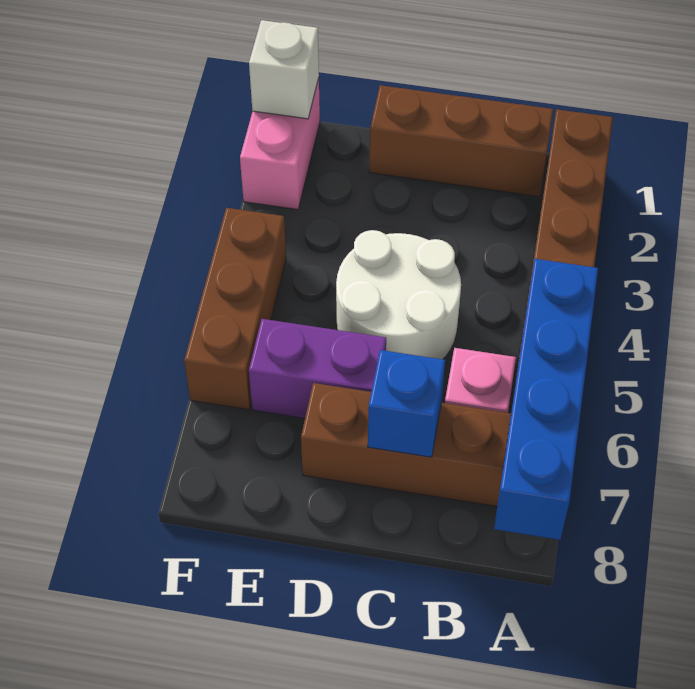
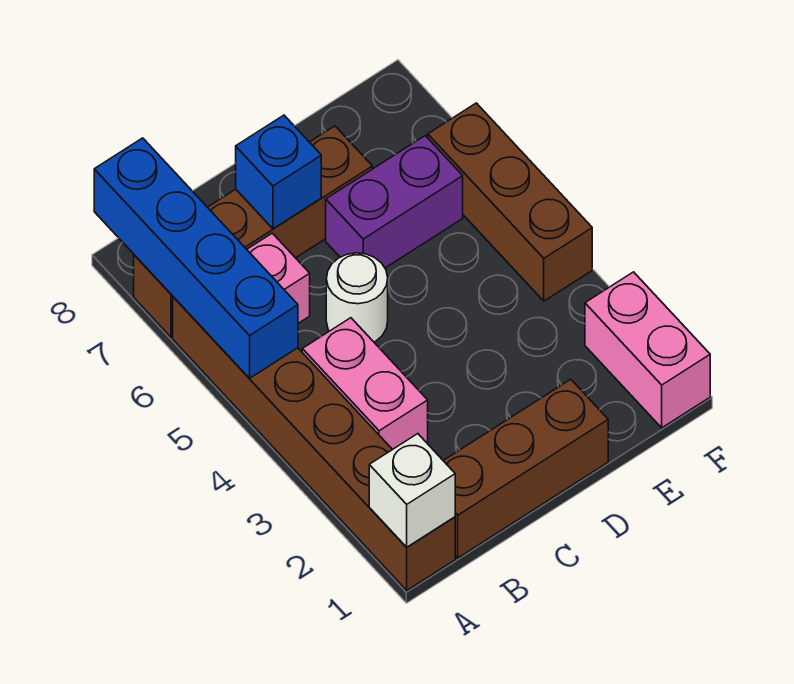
none -> pink 1x2 brick [302,318,428,450]
white 2x2 round brick [336,230,461,359] -> white 1x1 round brick [326,253,388,342]
white 1x1 brick [249,20,319,119] -> white 1x1 brick moved to [369,434,455,547]

